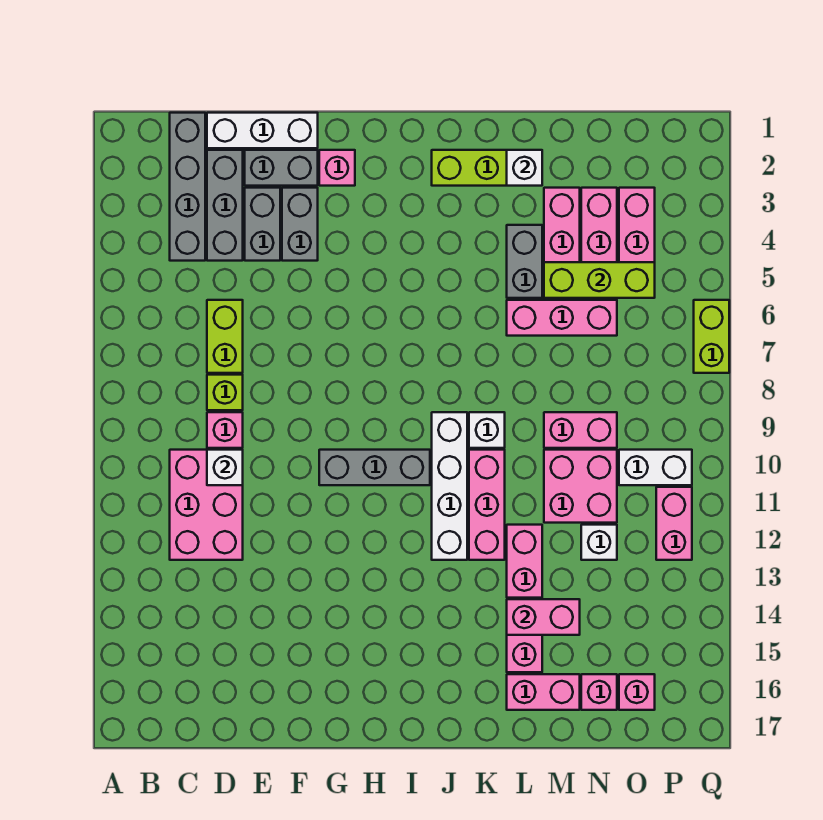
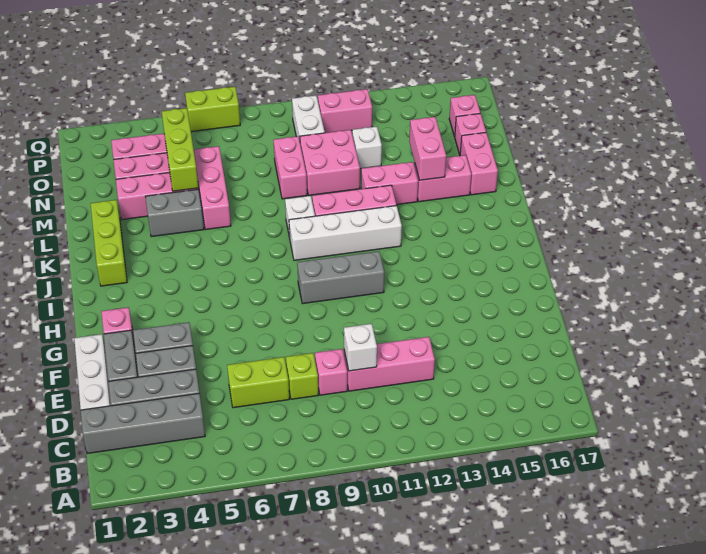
pink 2x3 brick [170,450,243,560] -> pink 1x3 brick [344,337,435,391]
grey 1x3 brick [319,450,430,485] -> grey 1x3 brick turned to [297,251,384,304]
white 1x1 brick [507,150,542,186] -> none

